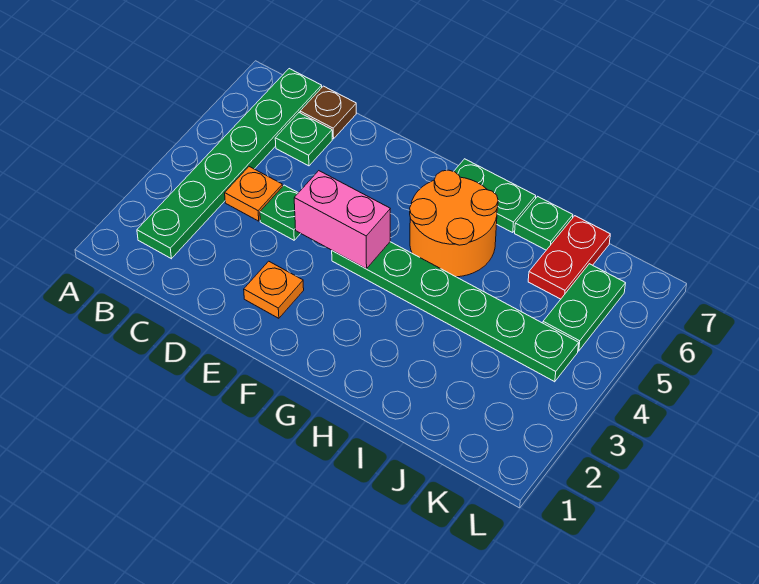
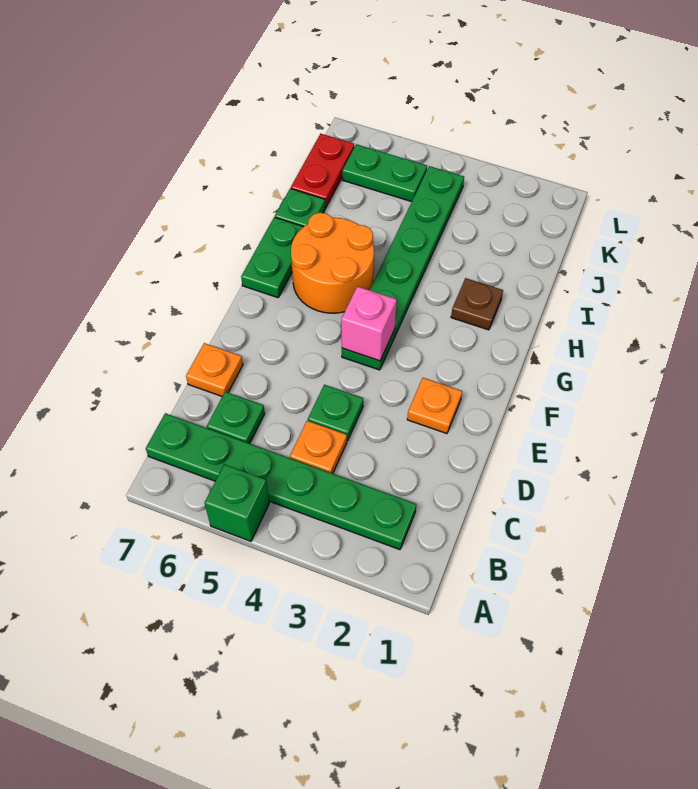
none -> green 1x1 brick [205,464,269,541]
brown 1x1 plate [300,86,356,139] -> brown 1x1 plate moved to [451,278,503,330]
none -> orange 1x1 plate [186,343,243,396]
pink 1x2 brick [294,171,390,269] -> pink 1x1 brick [341,286,397,361]
red 1x2 plate [528,216,610,299] -> red 1x2 plate turned to [291,134,354,208]

